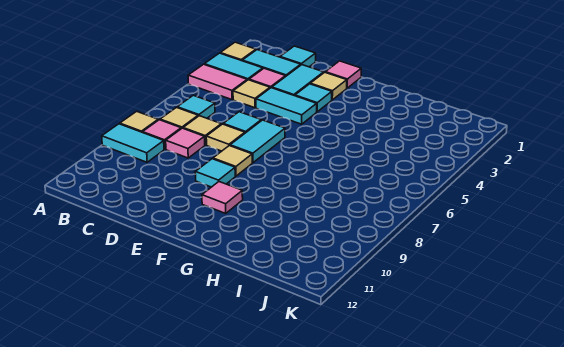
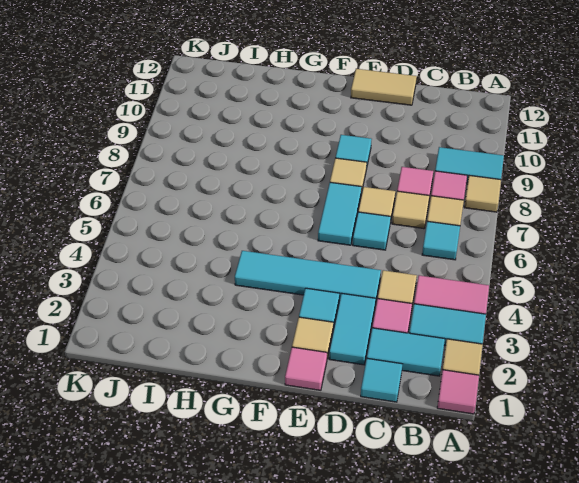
cyan 1x2 tile [256,88,317,124] -> cyan 1x4 tile [235,251,381,305]
none -> tan 1x2 tile [351,69,417,105]
pink 1x1 tile [202,182,243,213] -> pink 1x1 tile moved to [437,370,479,414]

